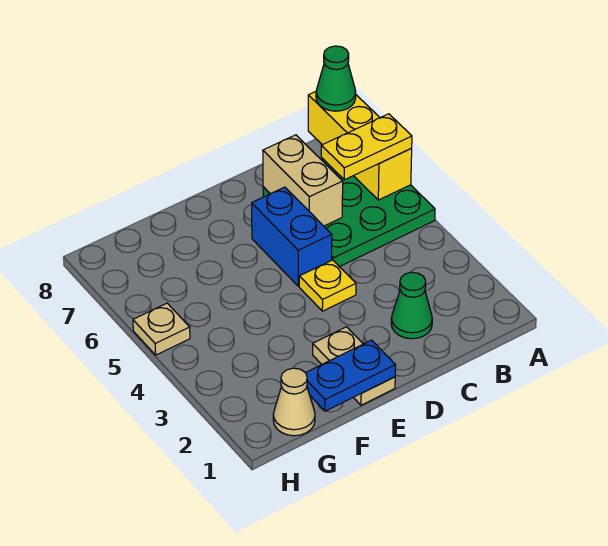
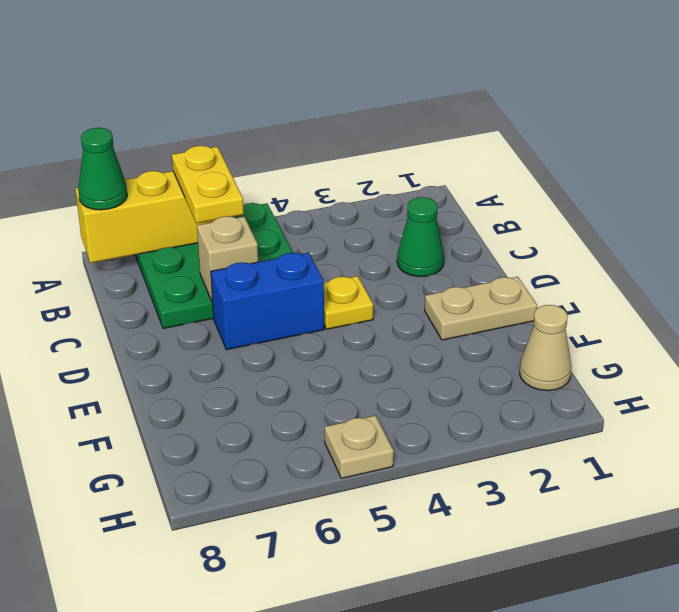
tan 1x2 brick [263,135,343,226] -> tan 1x1 brick [197,216,258,302]
blue 1x2 plate [306,340,396,411] -> none

